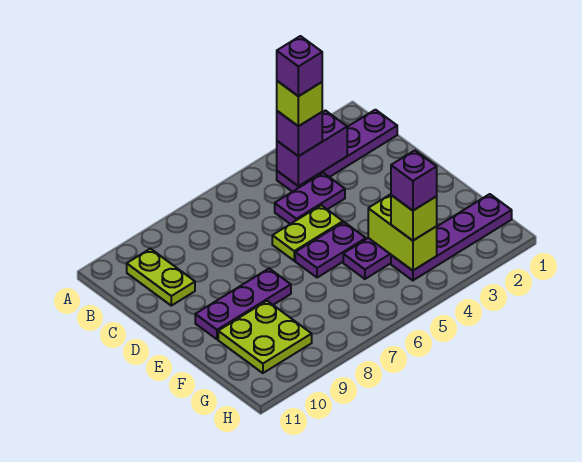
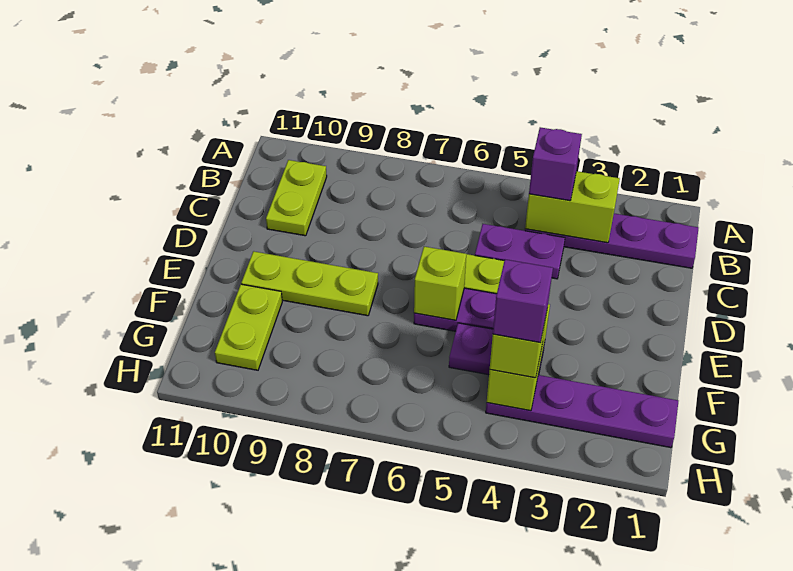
purple 1x2 brick [277,111,347,186] -> lime 1x2 brick [525,171,620,243]
lime 1x1 brick [277,81,322,126] -> lime 1x1 brick moved to [414,247,466,320]
purple 1x1 brick [277,36,322,96] -> none
purple 1x3 plate [195,269,291,339] -> lime 1x3 plate [241,251,378,316]
lime 2x2 plate [218,301,312,373] -> lime 1x2 plate [215,284,282,370]

